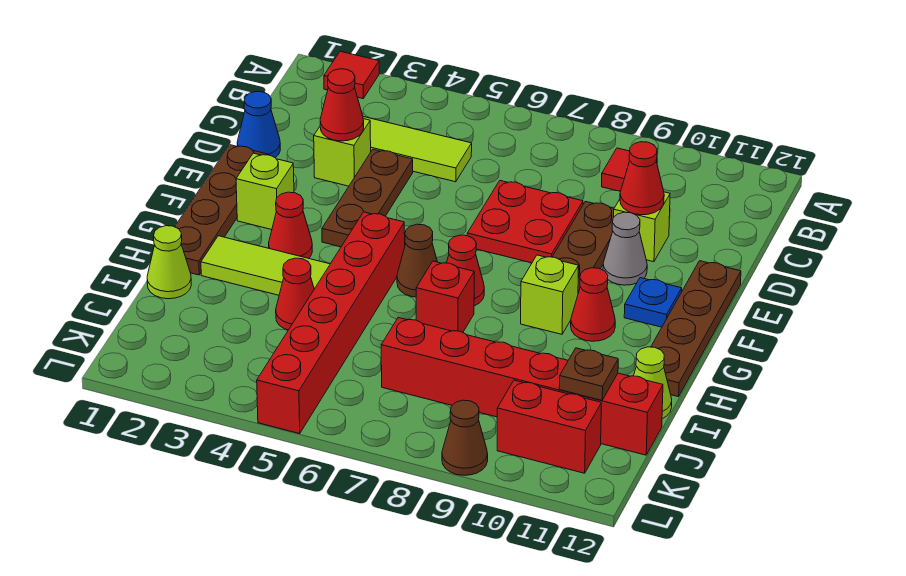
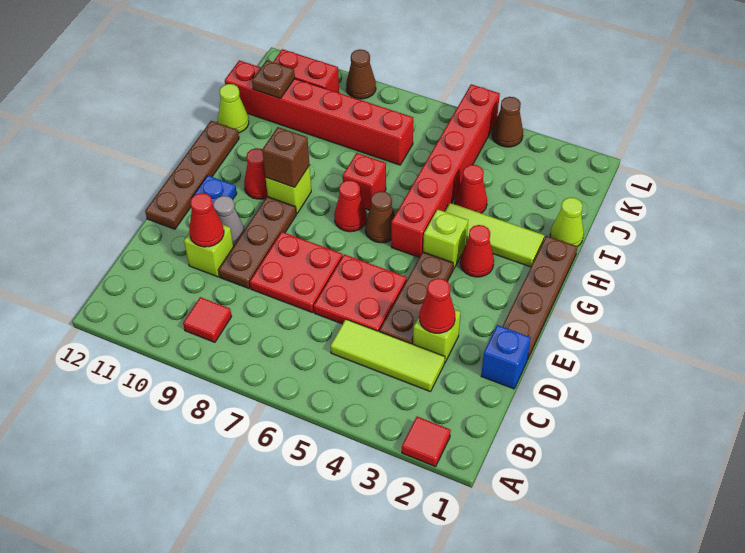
blue 1x1 cone [237,92,280,158] -> blue 1x1 brick [481,325,531,389]
none -> red 2x2 plate [314,254,407,331]
lime 1x1 brick [236,153,294,230] -> lime 1x1 brick moved to [423,209,468,270]
none -> brown 1x1 brick [262,127,309,187]
none -> brown 1x1 cone [492,97,523,147]

